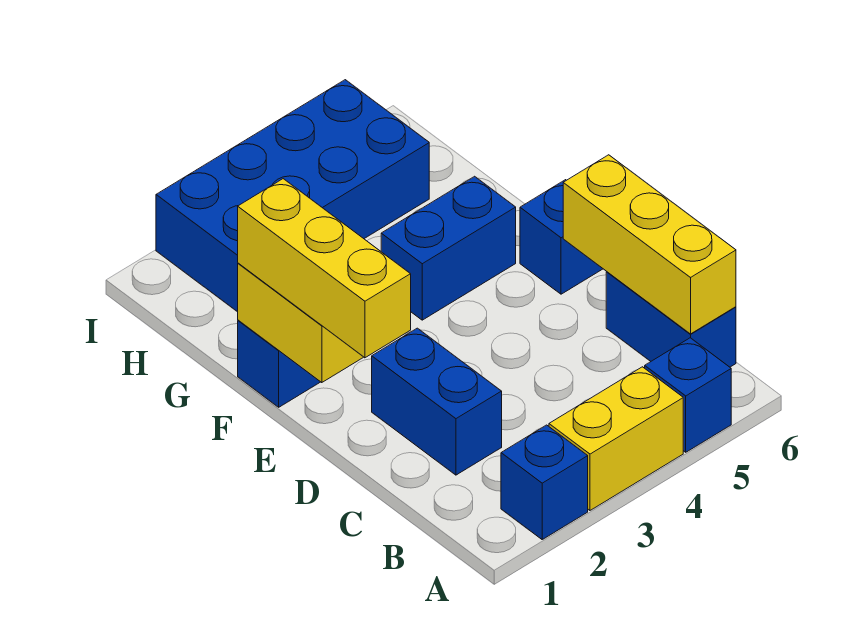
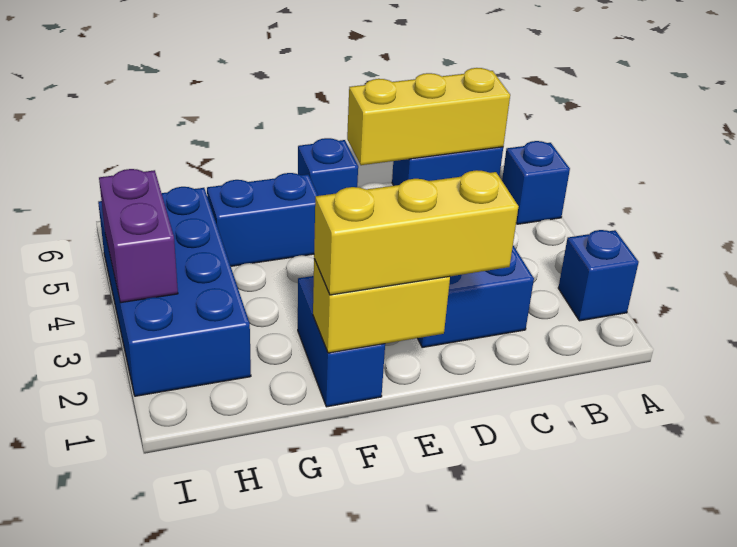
yellow 1x2 brick [549,367,683,510] -> none
blue 1x2 brick [381,176,516,320] -> blue 1x2 brick turned to [207,173,318,266]
none -> purple 1x2 brick [99,169,178,303]

